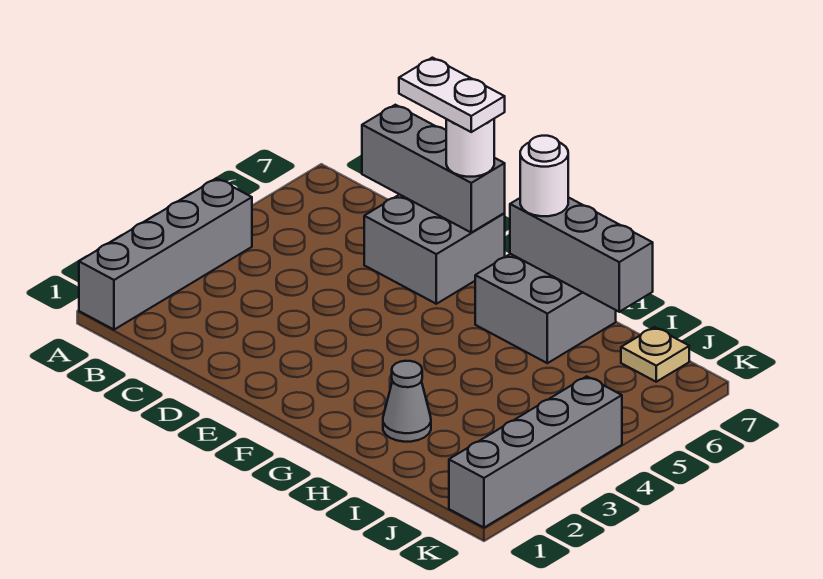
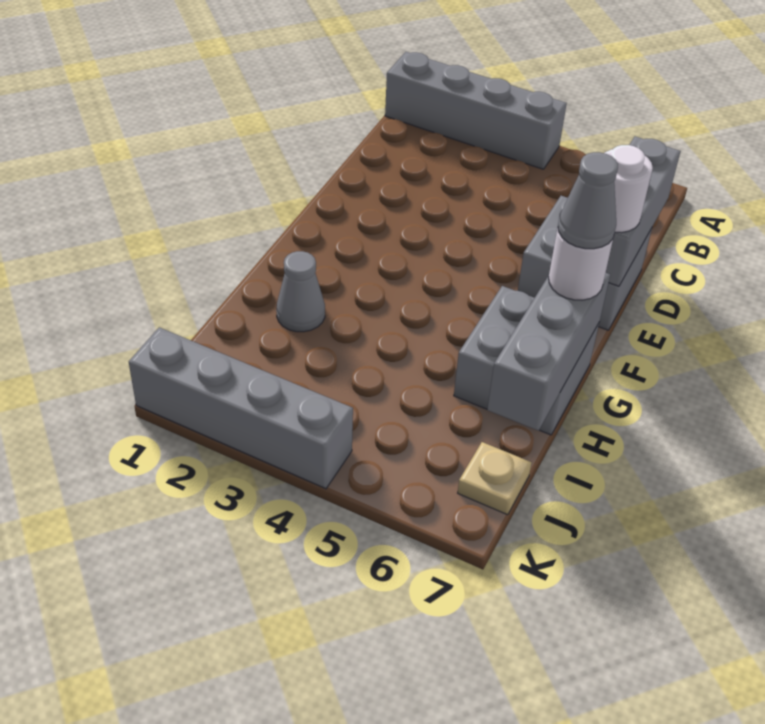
white 1x2 plate [399,58,505,132] -> none
none -> grey 1x1 cone [558,152,618,249]

